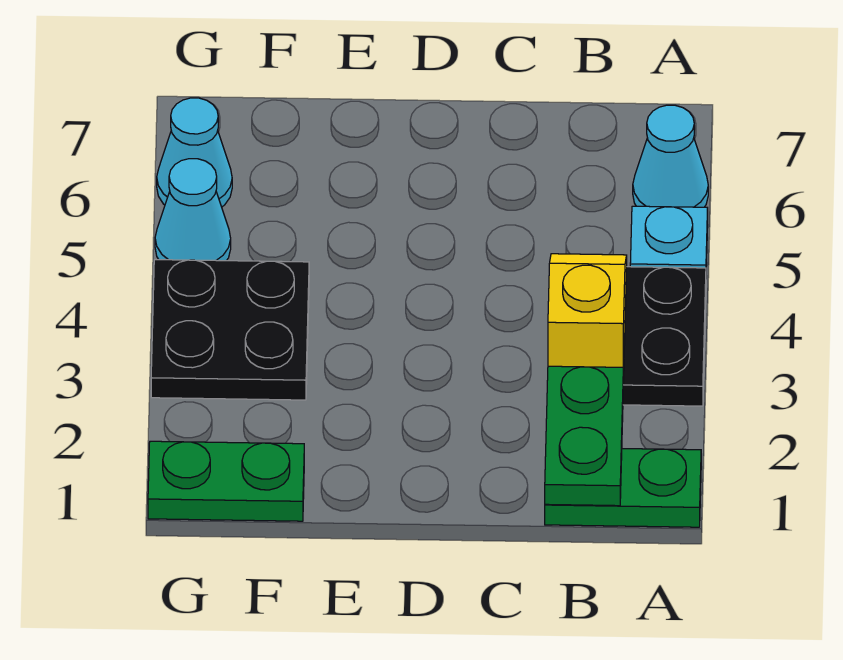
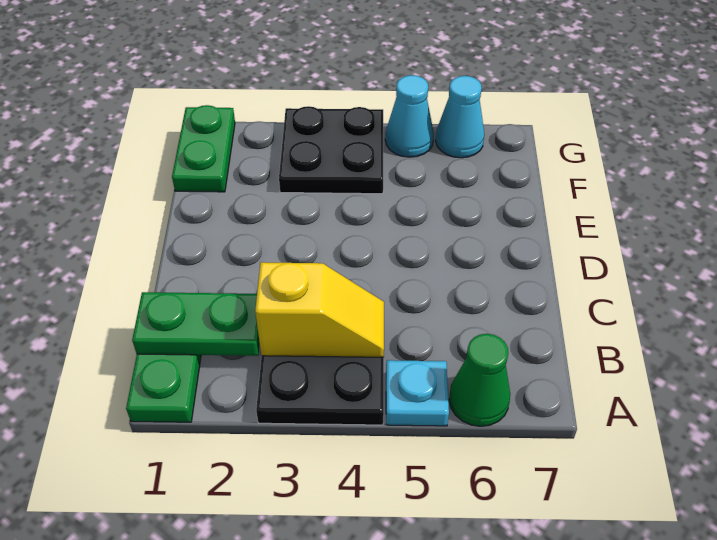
cyan 1x1 cone [633,105,708,207] -> green 1x1 cone [449,334,510,426]

